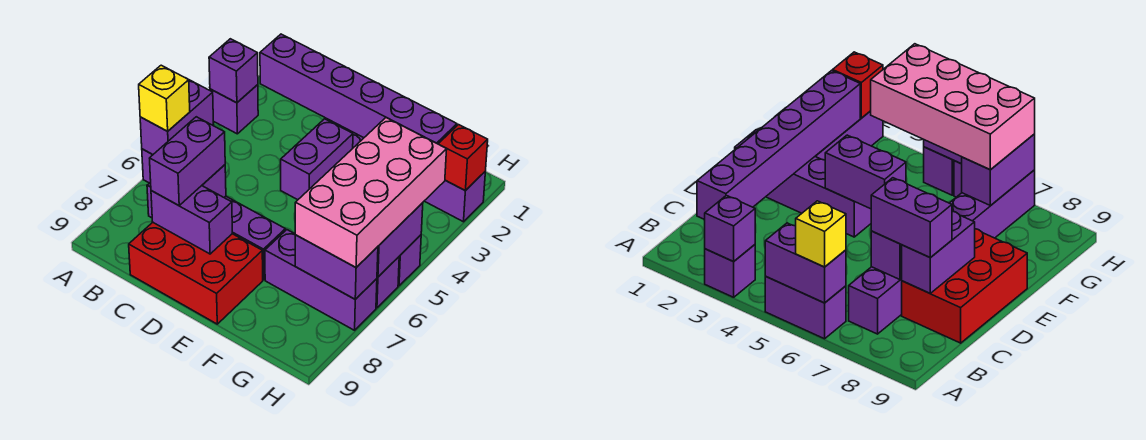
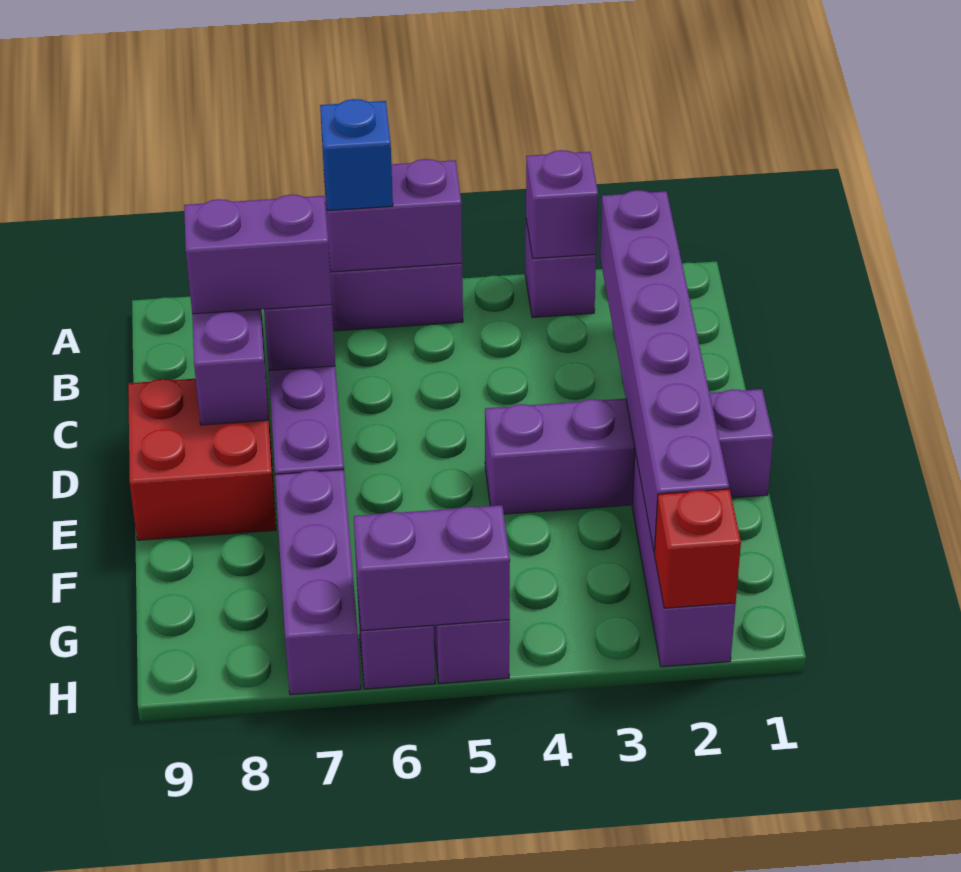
yellow 1x1 brick [139,65,190,131] -> blue 1x1 brick [320,99,393,211]
red 2x3 brick [129,222,263,324] -> red 2x2 brick [128,379,276,540]
purple 1x2 brick [281,119,353,200] -> none
pink 2x4 brick [295,118,447,267] -> none
purple 1x2 brick [295,235,378,299] -> none

